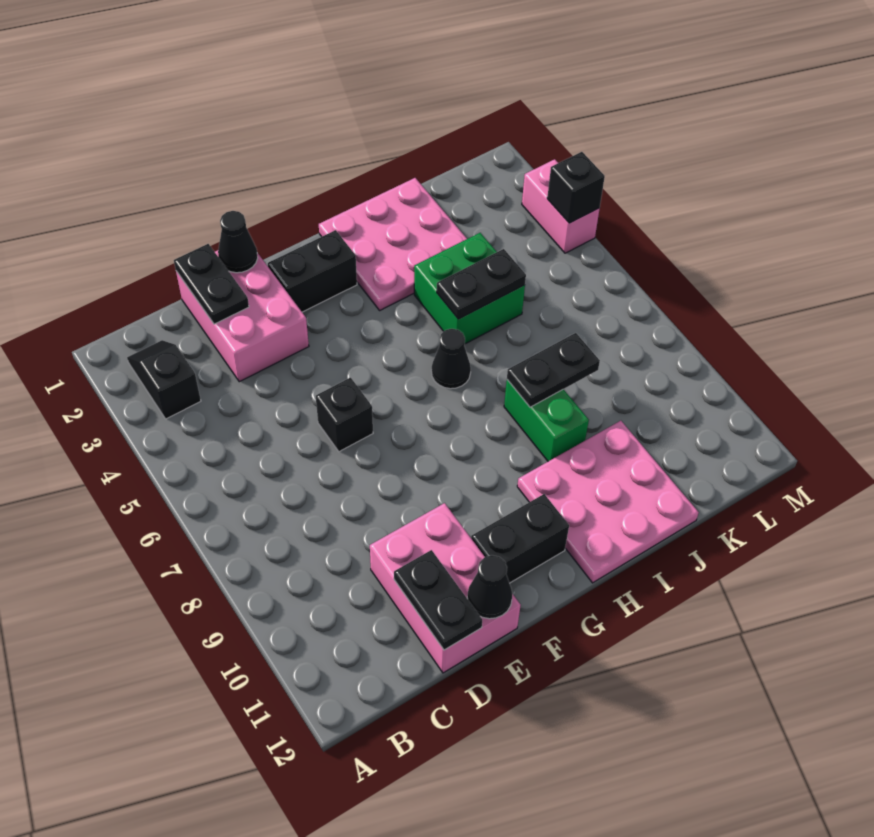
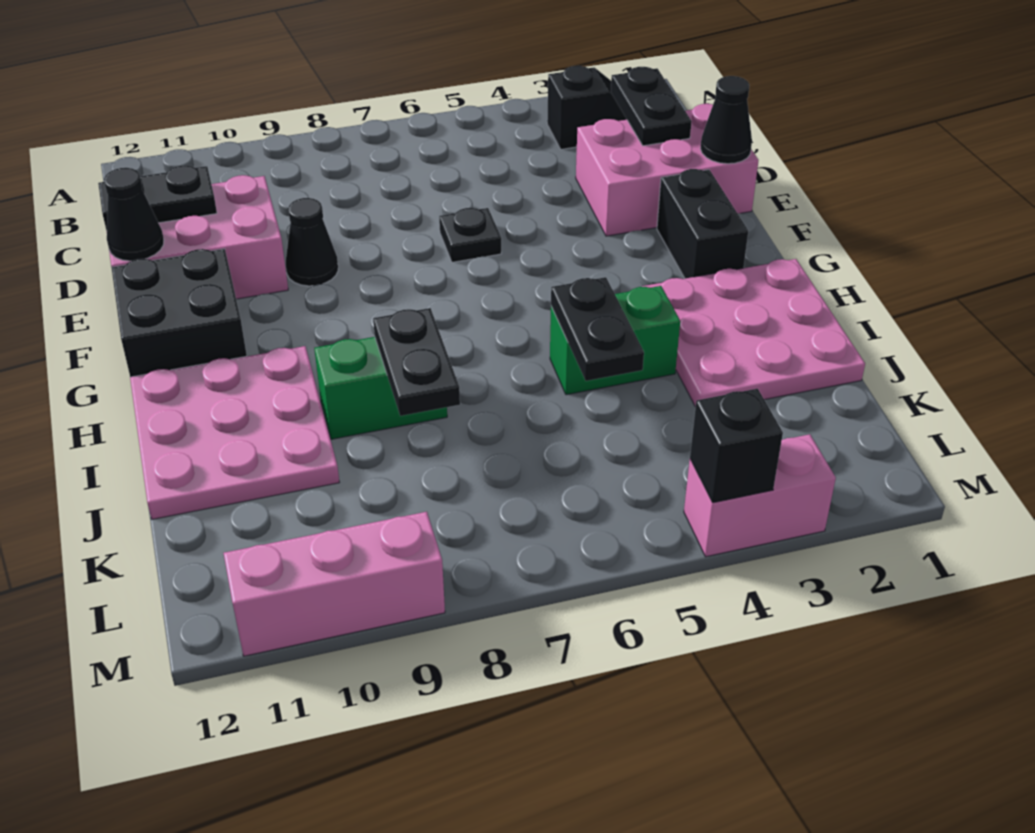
black 1x2 plate [174,244,249,324] -> black 1x2 plate turned to [611,67,692,146]
black 1x1 brick [316,378,373,452] -> black 1x1 plate [439,208,501,262]
black 1x2 brick [471,494,569,583] -> black 2x2 brick [111,249,247,377]
black 1x1 cone [431,329,471,389] -> black 1x1 cone moved to [286,198,338,286]
green 2x2 brick [414,233,525,344] -> green 1x2 brick [550,286,680,395]
none -> pink 1x3 brick [224,512,445,656]

